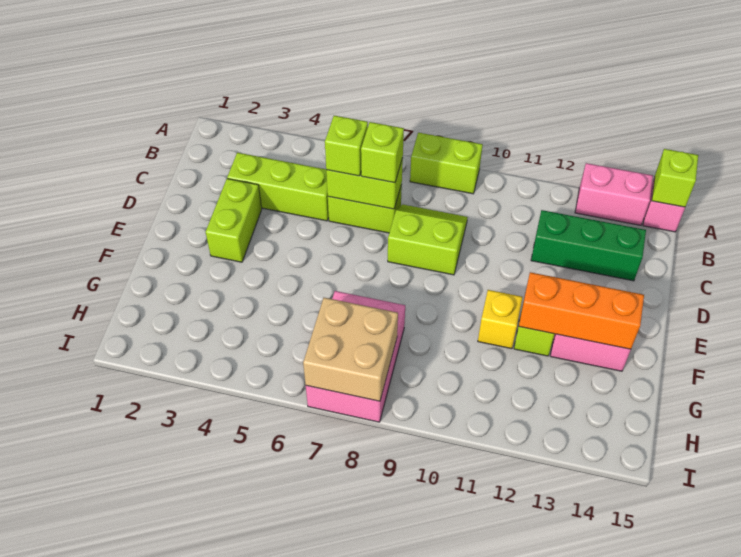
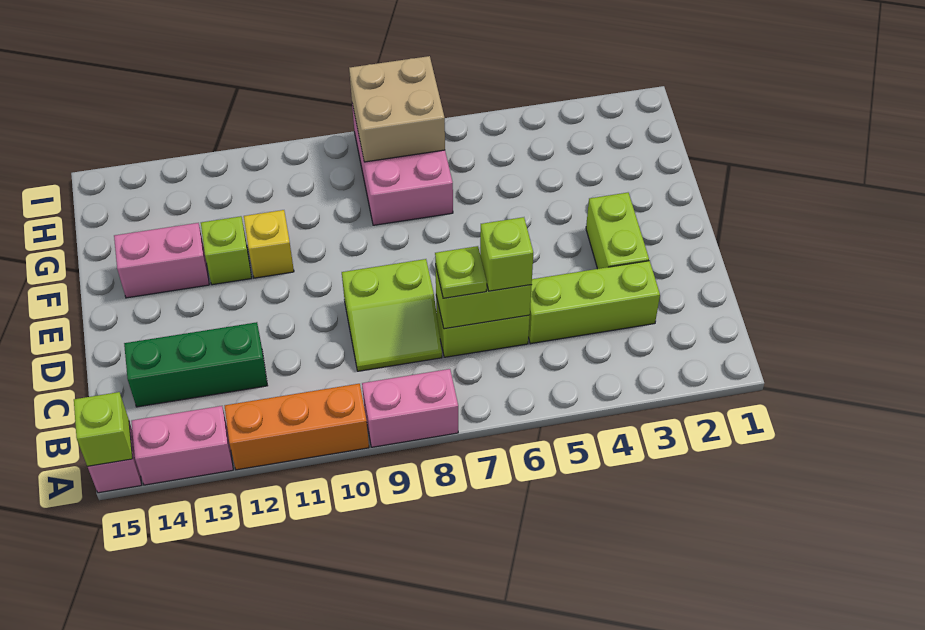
lime 1x2 brick [410,133,483,194] -> pink 1x2 brick [362,369,458,447]
lime 1x1 brick [361,122,404,183] -> lime 1x1 plate [435,246,487,298]
orange 1x3 brick [519,272,644,349] -> orange 1x3 brick moved to [225,384,369,470]

